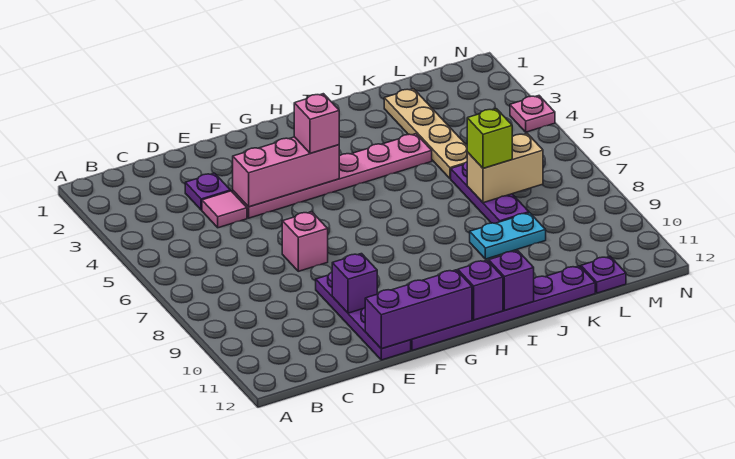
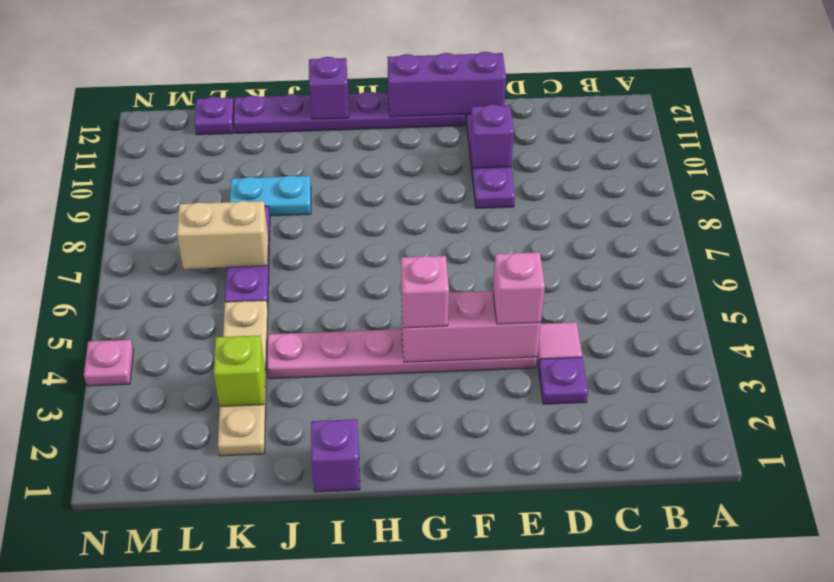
pink 1x1 brick [282,212,328,271] -> pink 1x1 brick moved to [493,252,545,324]
purple 1x1 brick [458,260,503,320] -> purple 1x1 brick moved to [311,419,360,492]
lime 1x1 brick [467,109,512,168] -> lime 1x1 brick moved to [214,335,265,406]

